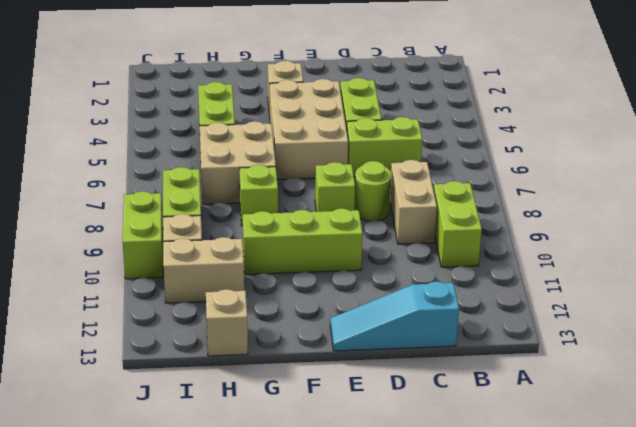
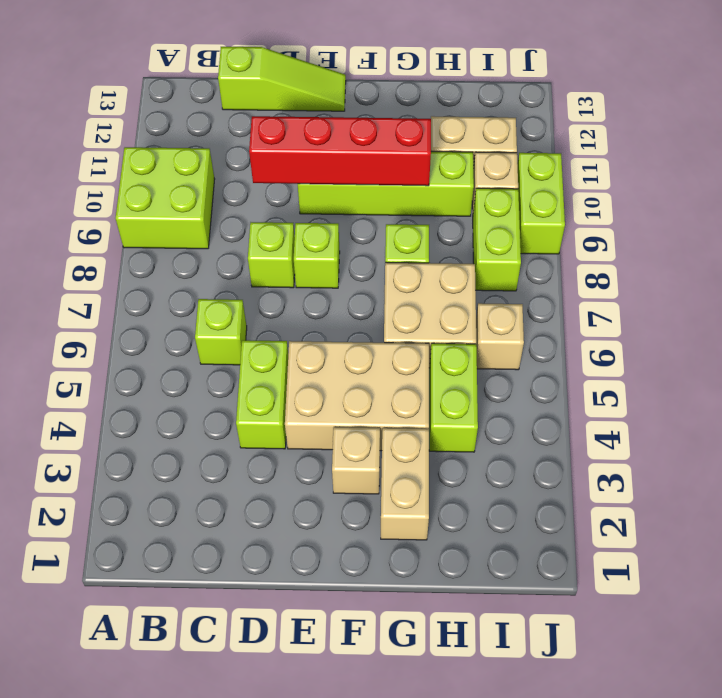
lime 1x2 brick [433,181,482,267] -> lime 2x2 brick [116,147,215,249]
lime 1x2 brick [347,117,422,177] -> lime 1x1 brick [195,299,247,365]
tan 1x2 brick [390,160,437,244] -> tan 1x2 brick moved to [381,428,429,540]
cyan 1x3 slope [330,282,459,351] -> lime 1x3 slope [218,47,346,111]
lime 1x1 round brick [354,161,392,221] -> lime 1x1 brick [248,222,295,288]
none -> red 1x4 brick [249,116,431,186]
tan 2x3 brick [270,79,348,179] -> tan 2x3 brick turned to [285,341,429,451]
lime 1x3 brick [243,208,363,274] -> lime 1x4 brick [298,152,474,216]
tan 1x1 brick [206,289,248,356] -> tan 1x1 brick moved to [476,303,524,370]

